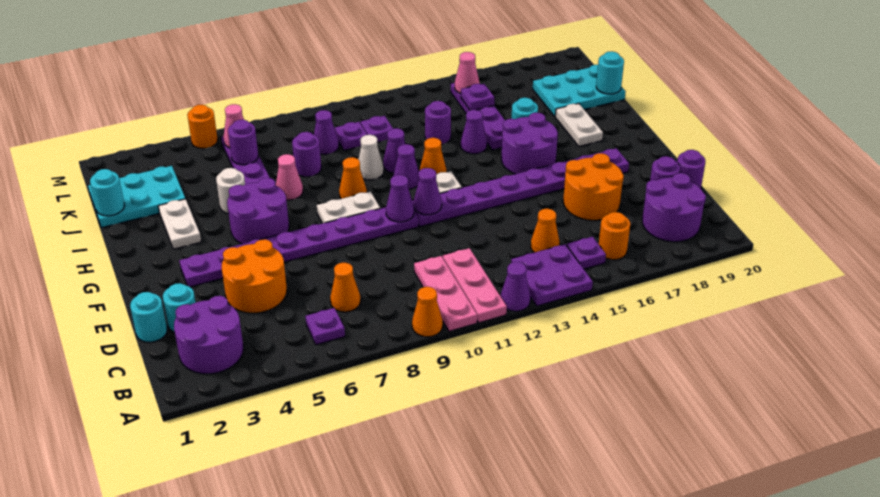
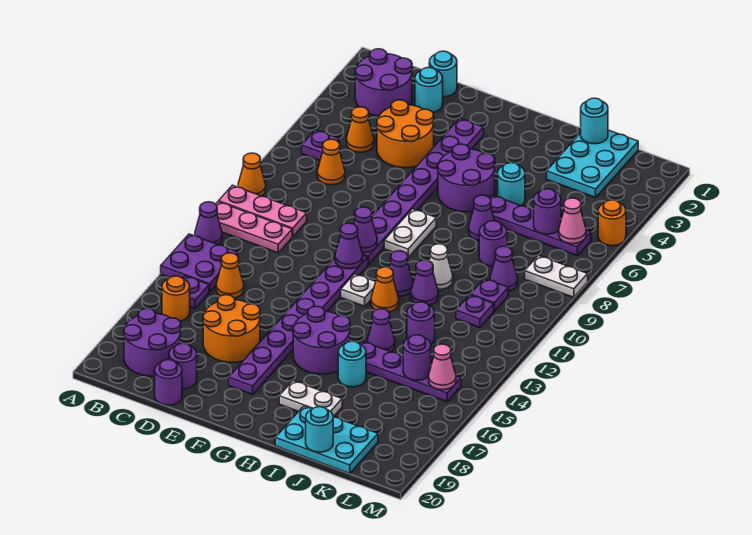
white 1x2 plate [158,199,201,249] -> white 1x2 plate moved to [525,255,588,297]
orange 1x1 cone [339,157,367,199] -> orange 1x1 cone moved to [346,107,374,152]
white 1x1 round brick [216,168,245,214] -> cyan 1x1 round brick [498,163,525,206]
pink 1x1 cone [275,154,303,200] -> purple 1x1 cone [469,195,495,240]
cyan 2x3 plate [533,65,626,116] -> cyan 2x3 plate turned to [275,406,378,474]
purple 1x1 plate [461,84,494,110] -> purple 1x1 round brick [403,335,431,380]

